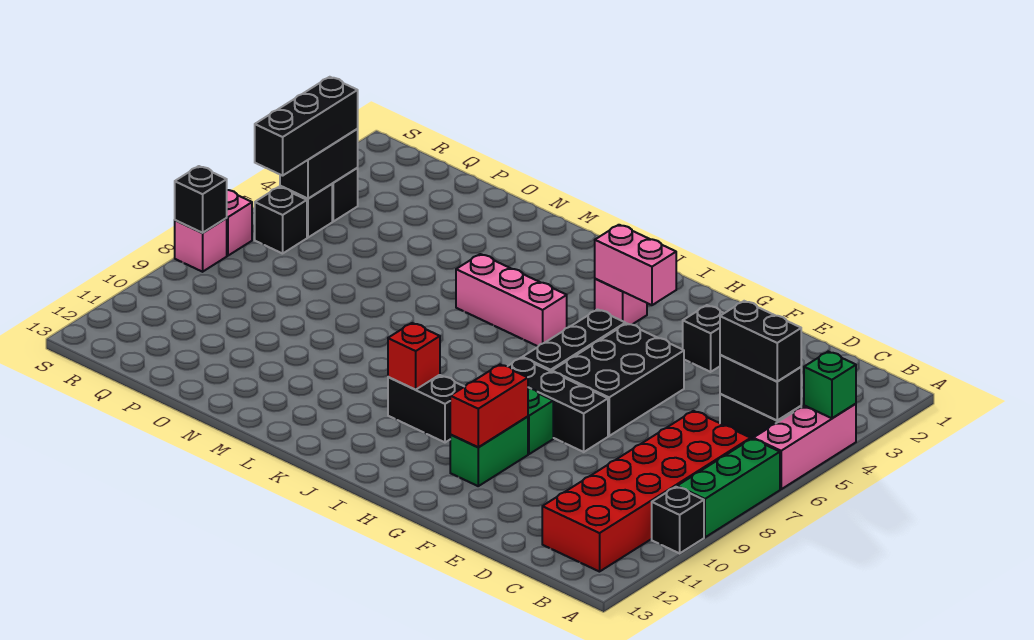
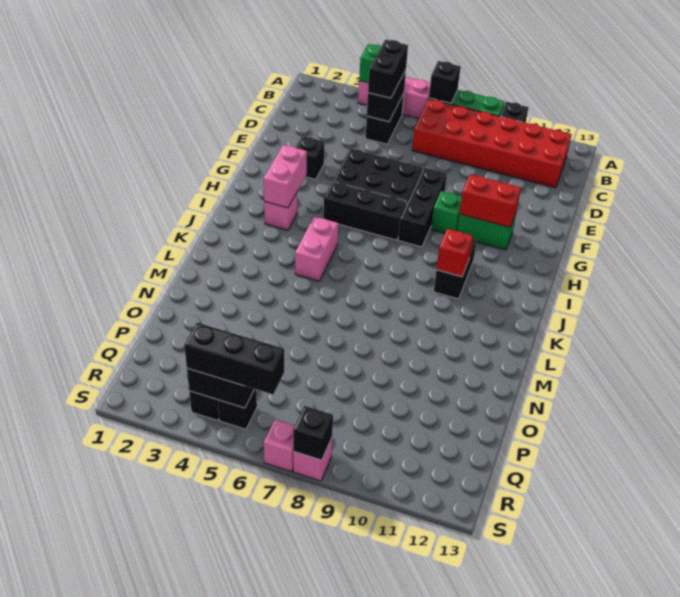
pink 1x3 brick [456,254,567,346] -> pink 1x2 brick [295,216,338,281]
black 1x1 brick [255,187,307,254] -> black 1x1 brick moved to [429,61,461,103]

